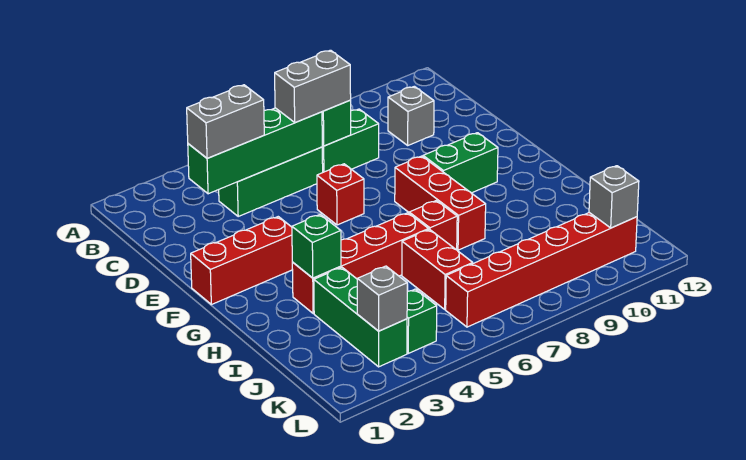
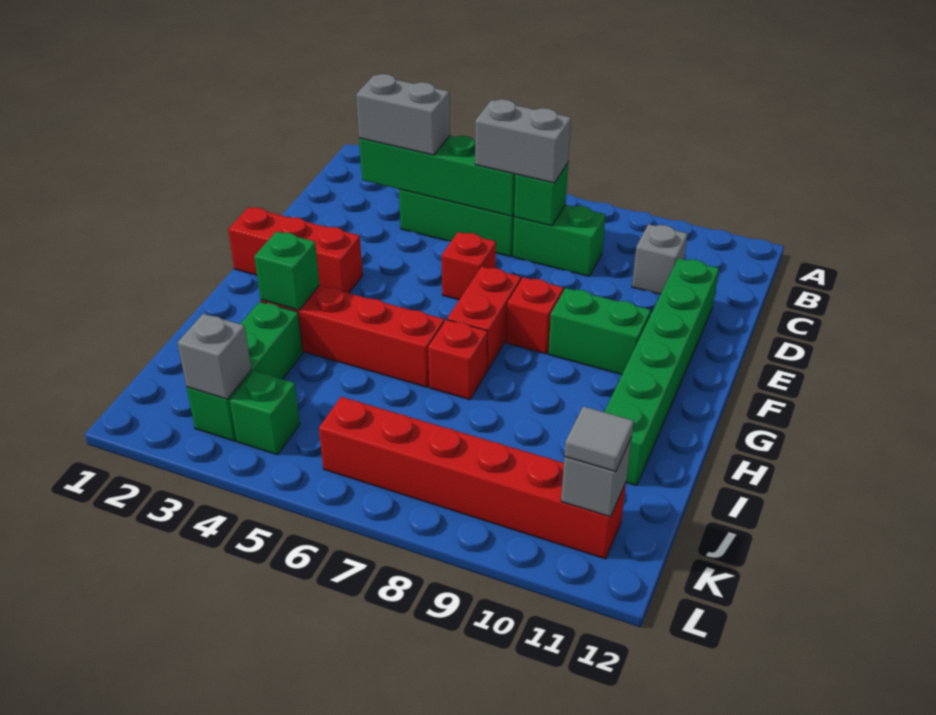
none -> green 1x6 brick [604,258,719,486]
red 1x3 brick [395,156,486,250] -> red 1x1 brick [506,277,563,354]
red 1x2 brick [402,229,473,309] -> red 1x2 brick moved to [447,267,521,370]
none -> grey 1x1 tile [564,406,634,472]

